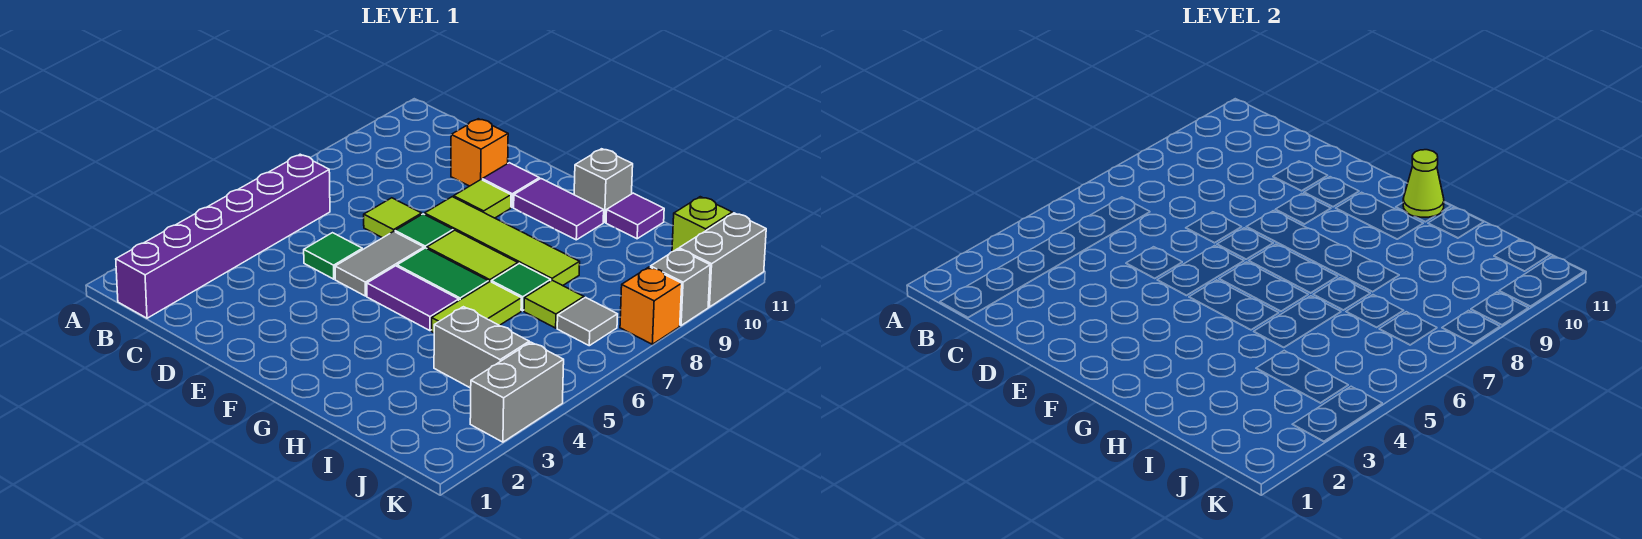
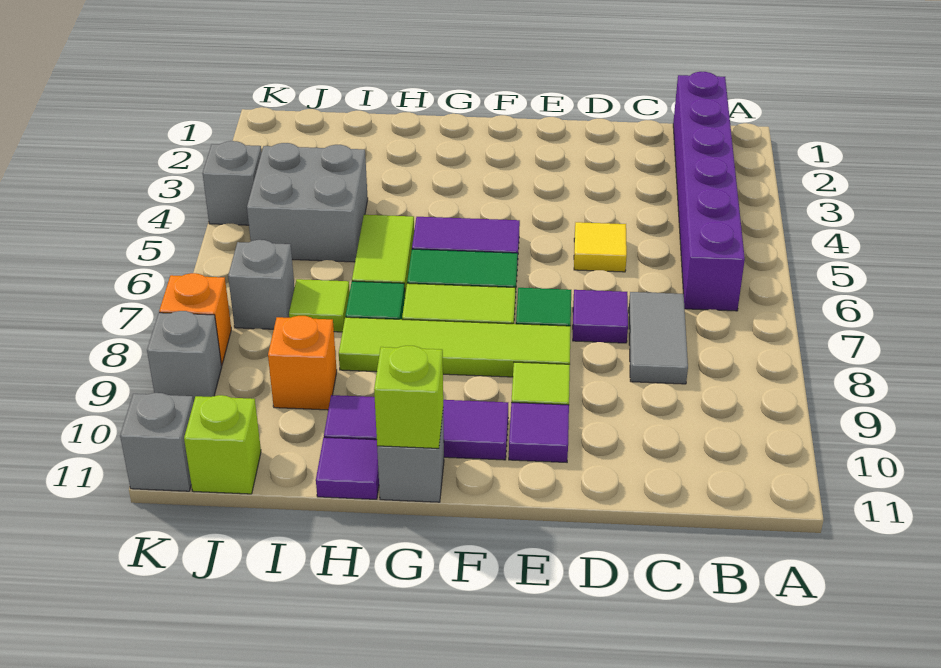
green 1x1 tile [304,233,362,279] -> yellow 1x1 tile [574,222,627,272]
lime 1x1 tile [364,198,422,238] -> purple 1x1 tile [573,290,628,343]
orange 1x1 brick [451,119,508,186] -> orange 1x1 brick moved to [268,316,337,410]
grey 1x2 tile [335,231,424,296] -> grey 1x2 tile moved to [629,292,688,384]
purple 1x2 tile [514,179,604,240] -> purple 1x3 tile [324,395,508,460]
lime 1x1 cone [1403,150,1444,217] -> lime 1x1 brick [374,346,443,448]
grey 1x2 brick [434,307,529,388] -> grey 2x2 brick [247,143,368,262]
grey 1x1 tile [557,297,618,346] -> grey 1x1 brick [228,240,295,329]
grey 1x2 brick [470,342,564,442] -> grey 1x1 brick [203,141,262,225]
grey 1x2 brick [679,213,766,307] -> grey 1x1 brick [120,393,193,491]

